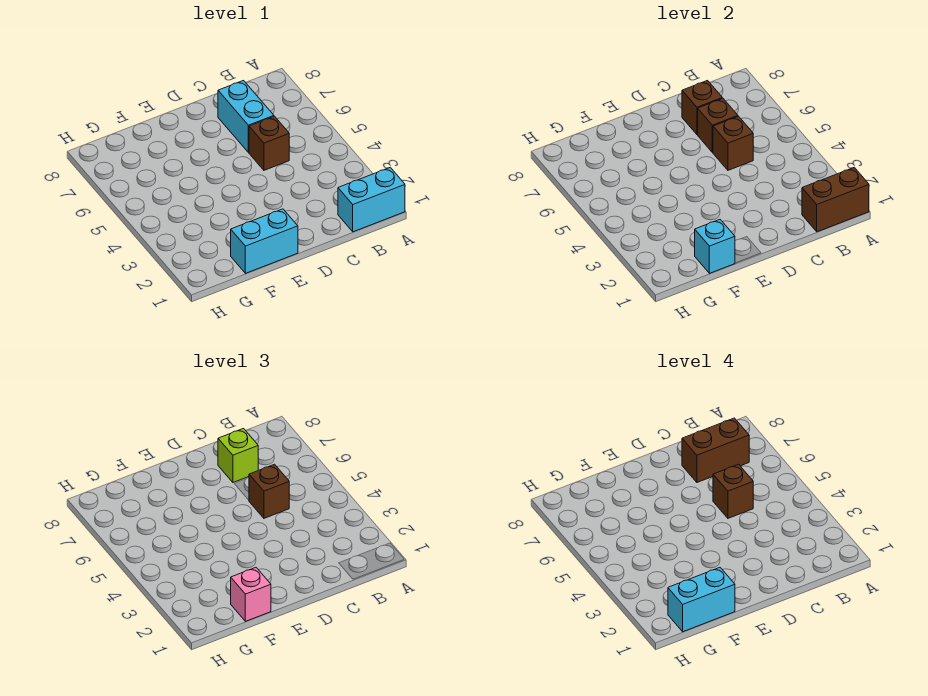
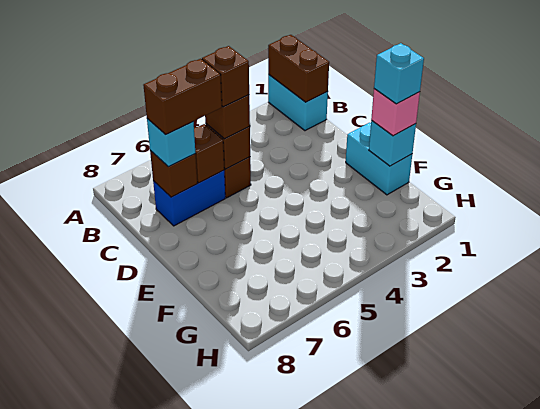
brown 1x2 brick [682,418,749,482] -> brown 1x2 brick turned to [143,59,222,134]
cyan 1x2 brick [218,81,274,152] -> blue 1x2 brick [153,170,225,226]
lime 1x1 brick [218,429,258,482] -> cyan 1x1 brick [147,119,195,167]
cyan 1x2 brick [668,568,735,632] -> cyan 1x1 brick [374,43,424,104]

